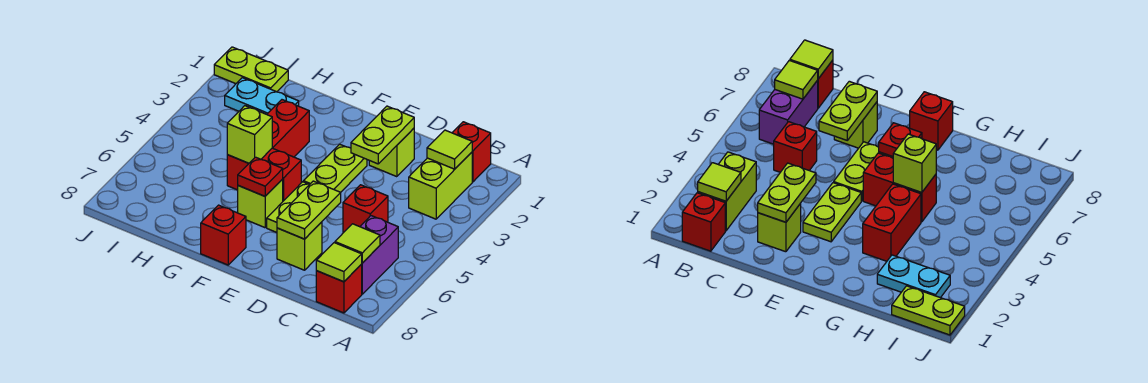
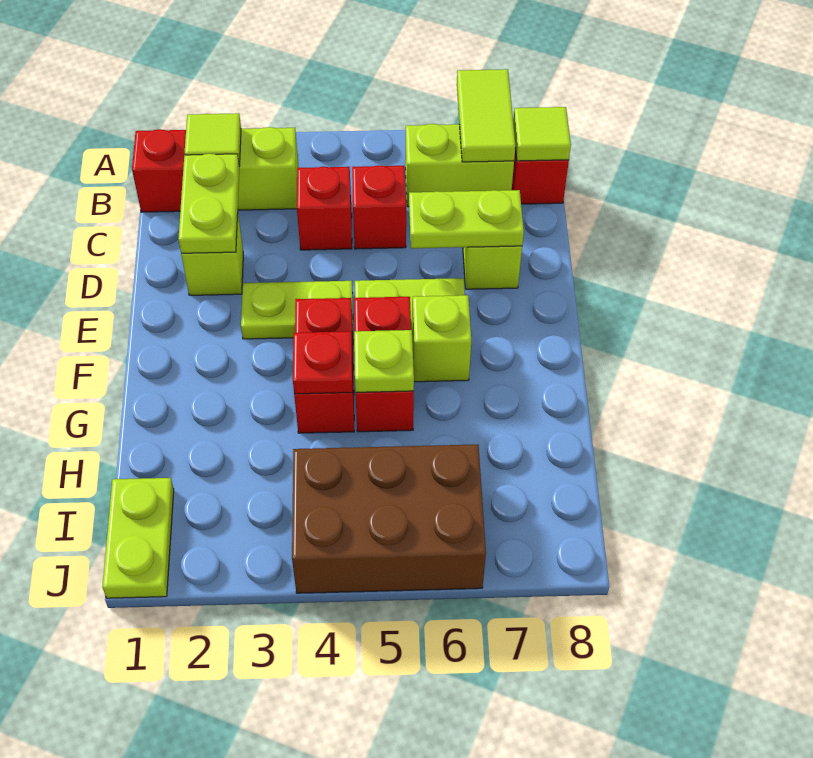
purple 1x2 brick [360,216,398,294] -> lime 1x2 brick [405,124,514,207]
lime 1x1 tile [335,224,380,263] -> lime 1x2 tile [457,69,516,162]
lime 1x2 plate [351,106,414,164] -> lime 1x2 plate turned to [178,154,239,253]
red 1x1 plate [238,157,283,196] -> red 1x1 plate moved to [293,331,353,394]
red 1x1 brick [201,205,246,265] -> red 1x1 brick moved to [297,167,352,250]
red 1x2 brick [267,100,309,157] -> red 1x2 brick turned to [294,298,354,433]
lime 1x1 brick [227,106,272,163] -> lime 1x1 plate [354,330,414,392]
cyan 1x2 plate [225,78,299,114] -> none
none -> brown 2x3 brick [292,444,486,593]

